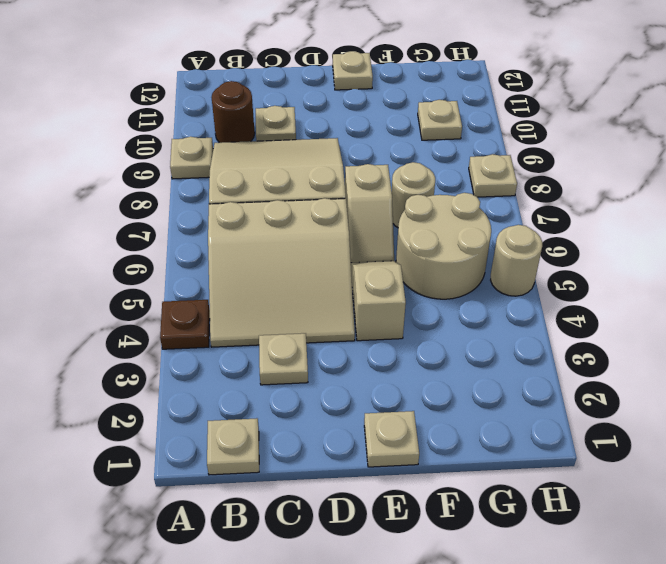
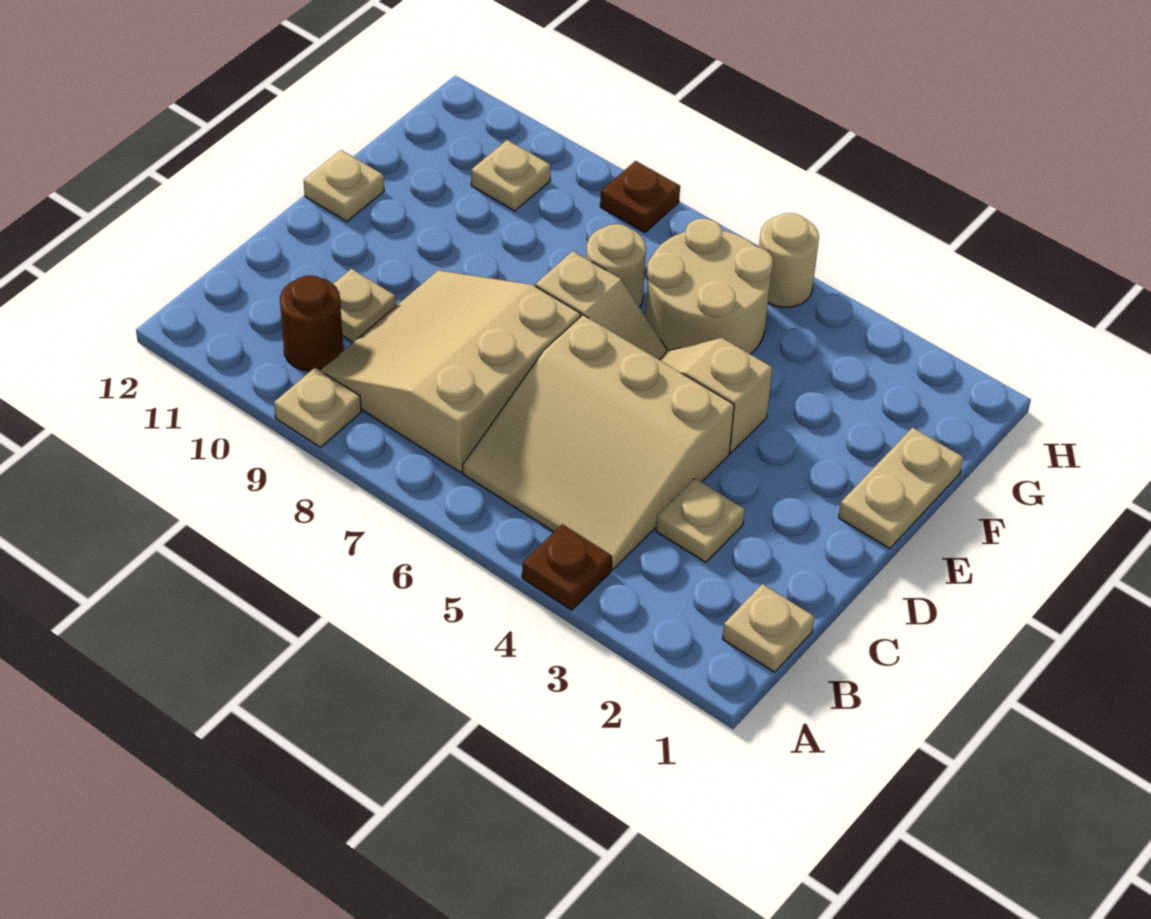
tan 3x3 slope [208,198,355,347] -> tan 3x3 slope turned to [463,315,734,569]
tan 1x1 plate [364,411,419,467] -> tan 1x2 plate [839,428,963,549]
tan 1x1 plate [469,154,517,197] -> brown 1x1 plate [600,161,680,233]

